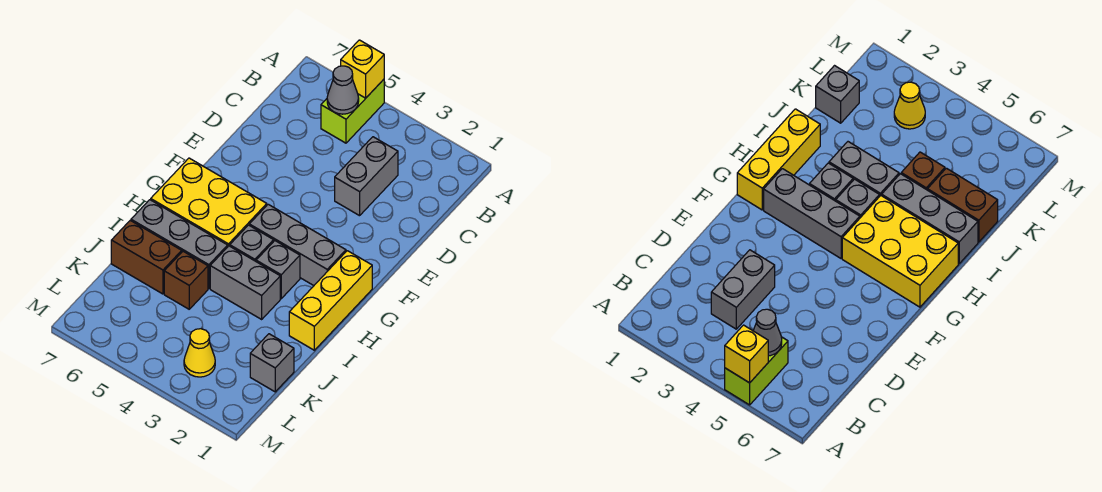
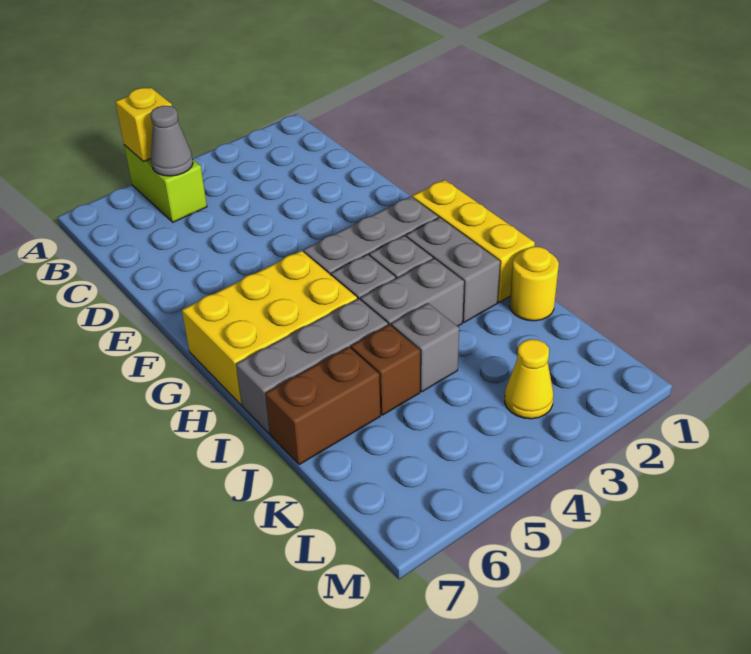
grey 1x2 brick [335,137,398,216] -> grey 1x2 brick moved to [406,218,500,322]
none -> yellow 1x1 round brick [510,247,559,321]
grey 1x1 brick [250,334,294,392] -> grey 1x1 brick moved to [391,303,459,392]

